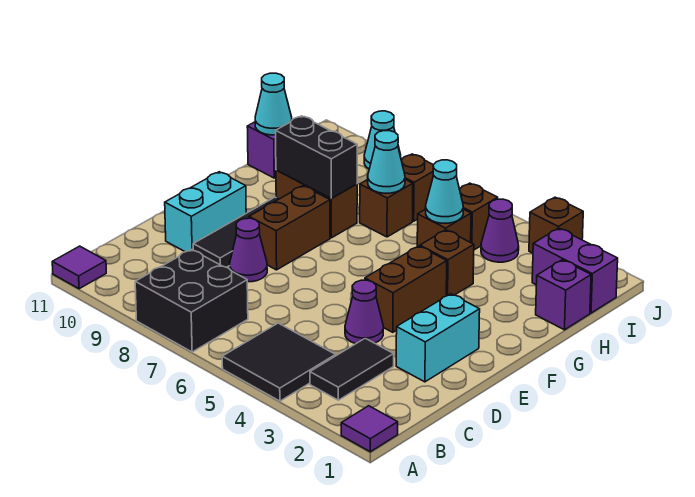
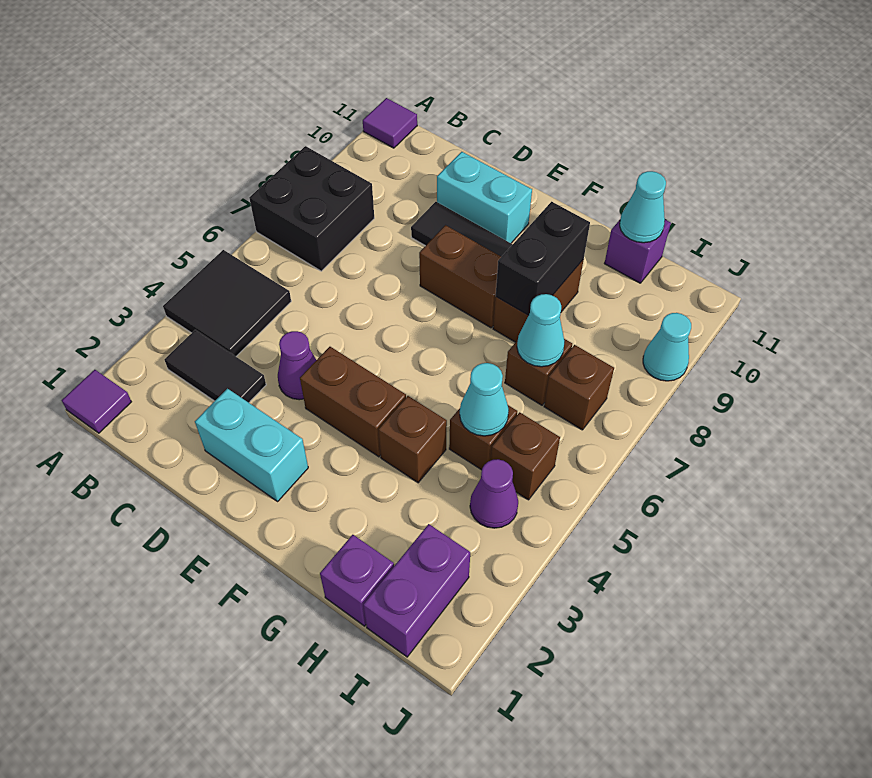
purple 1x1 cone [230,218,267,282] -> none
brown 1x1 brick [529,197,583,253] -> none

